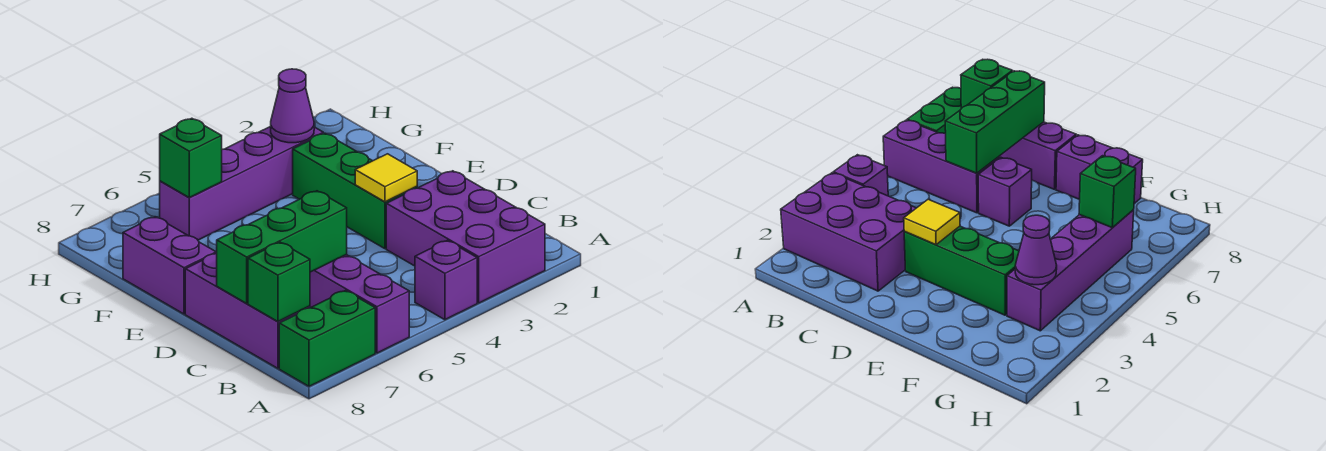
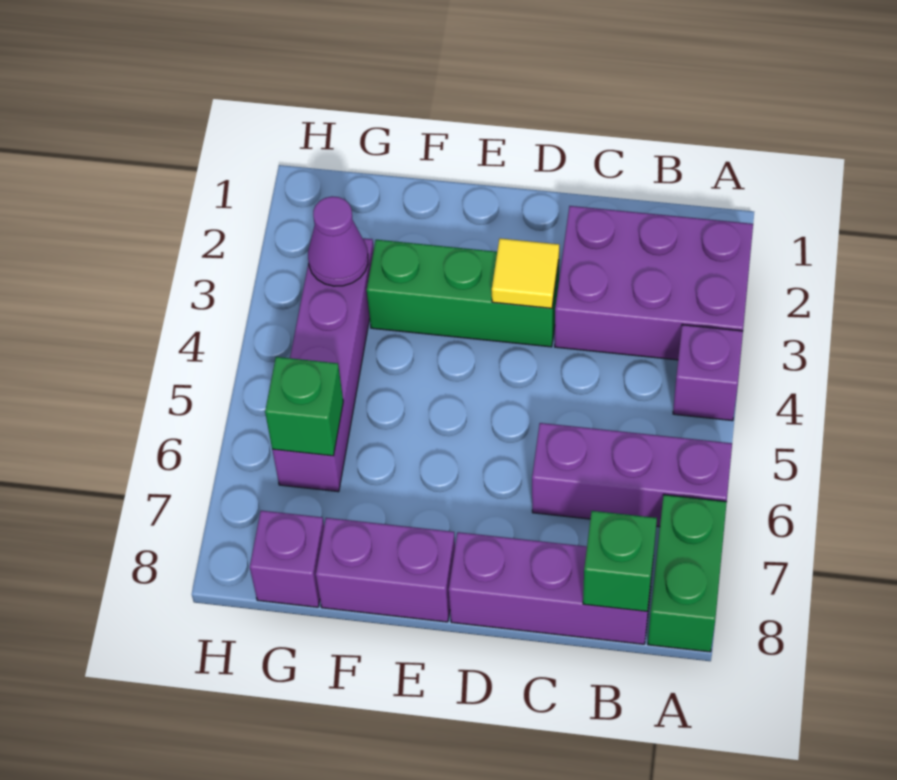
green 1x3 brick [216,191,347,303] -> none
purple 1x1 brick [978,157,1032,226] -> purple 1x1 brick moved to [250,511,324,607]

